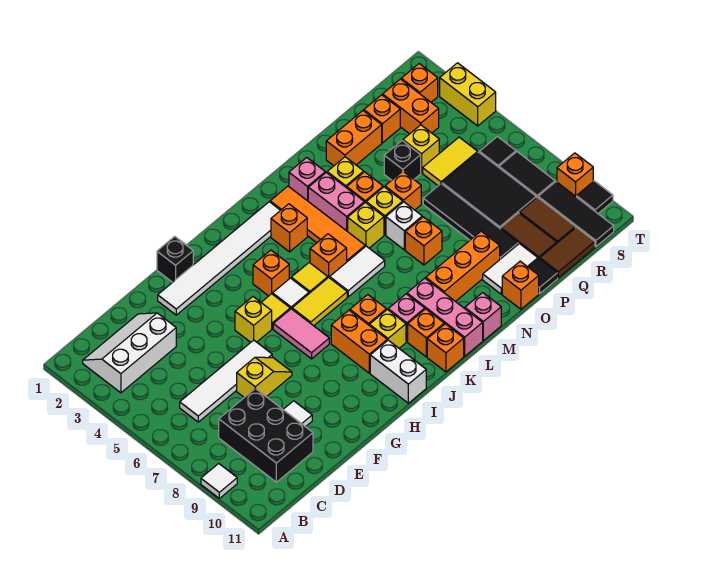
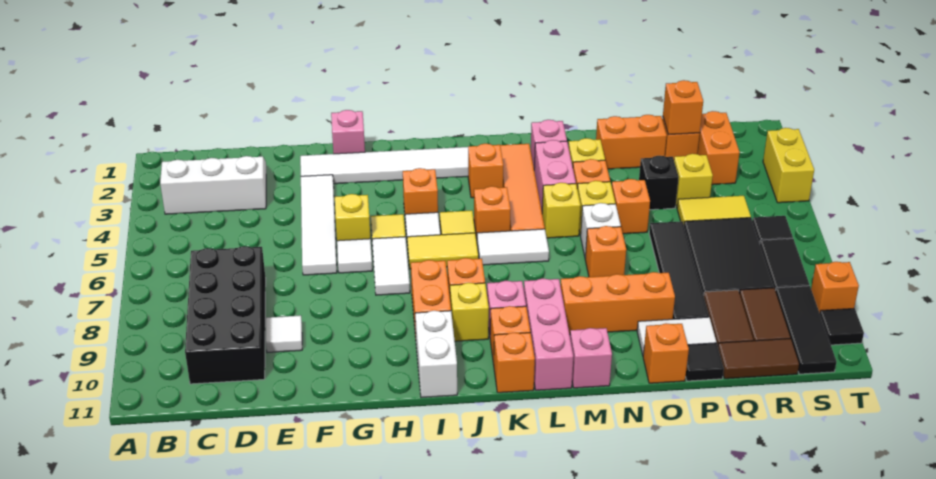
white 1x1 tile [201,463,237,498] -> white 1x1 tile moved to [337,239,372,273]
white 1x4 tile [180,340,272,422] -> white 1x4 tile turned to [301,175,337,275]
black 2x3 brick [219,388,313,482] -> black 2x4 brick [185,246,266,384]
yellow 1x2 slope [237,357,292,397] -> none
black 1x1 brick [157,236,193,282] -> pink 1x1 brick [331,110,365,154]
pink 1x2 tile [273,309,329,359] -> white 1x2 tile [372,237,410,295]
orange 1x1 brick [401,64,438,102] -> orange 1x1 brick moved to [663,80,703,135]

